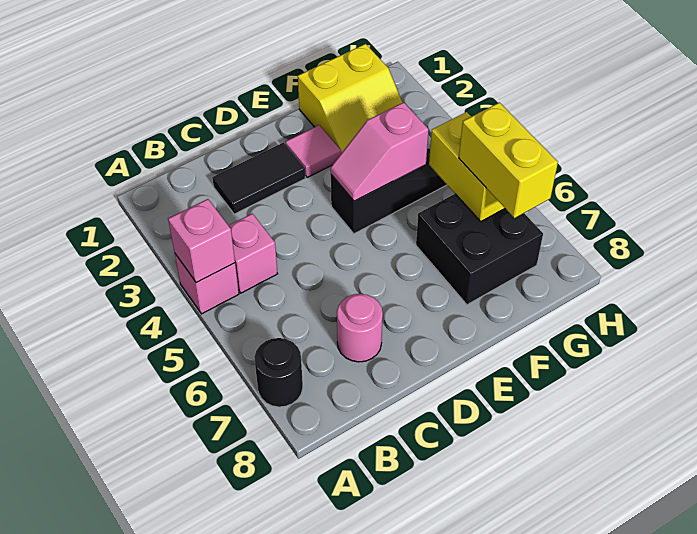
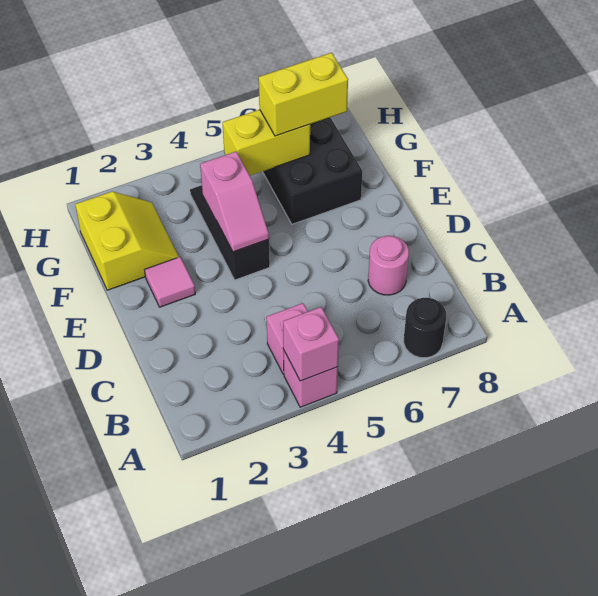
black 1x2 tile [212,142,305,214] -> none

